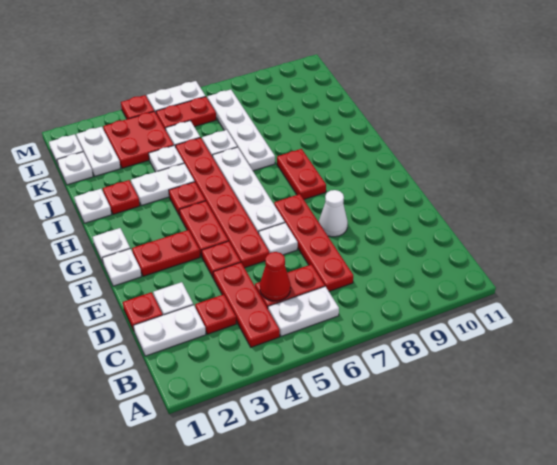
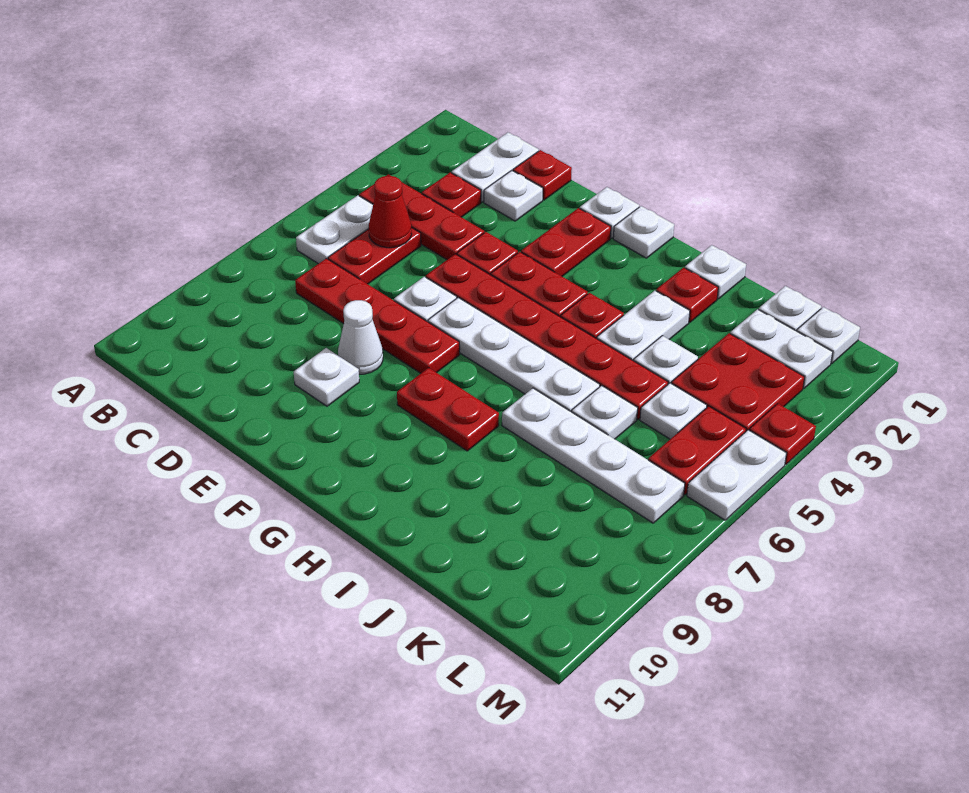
none -> white 1x1 plate [294,348,359,406]

